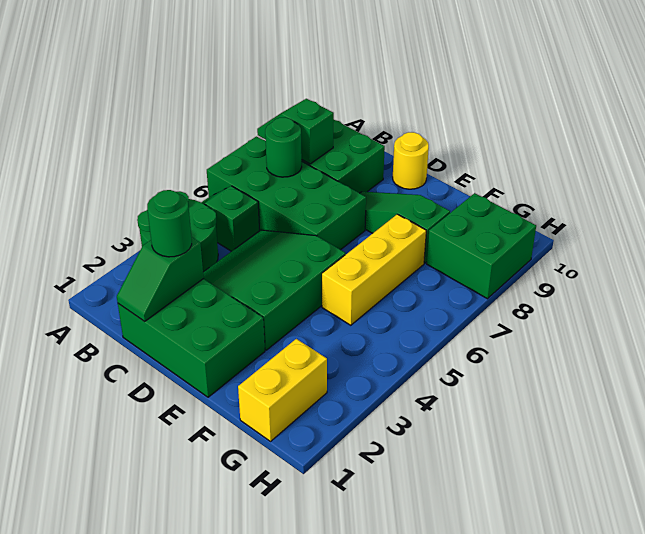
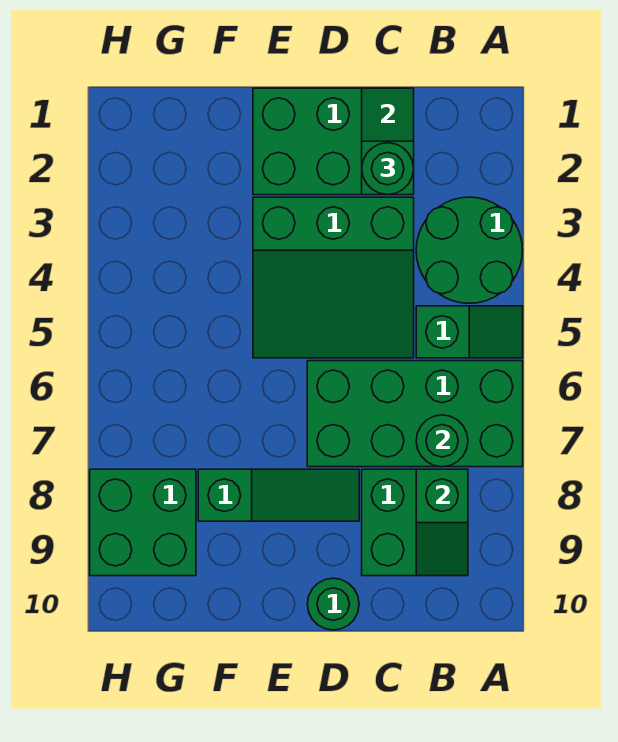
green 1x2 slope [257,99,334,164] -> green 1x2 slope turned to [416,469,468,576]
green 3x3 slope [203,230,346,350] -> green 3x3 slope turned to [253,197,414,358]
yellow 1x1 round brick [393,132,429,189] -> green 1x1 round brick [307,578,359,630]
yellow 1x3 brick [322,214,426,325] -> none
yellow 1x2 brick [238,339,327,441] -> none

